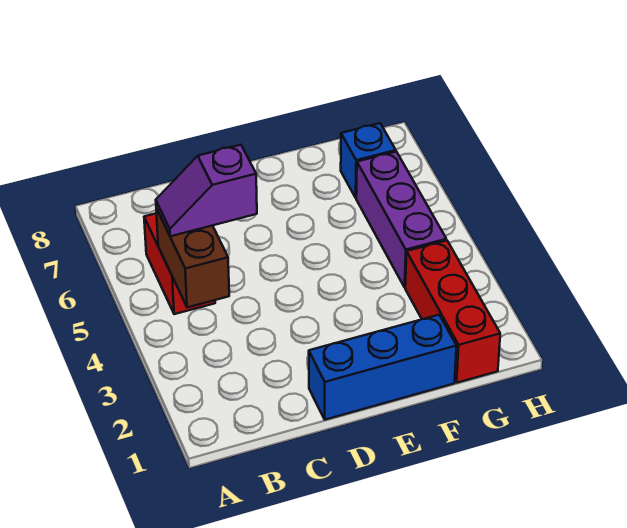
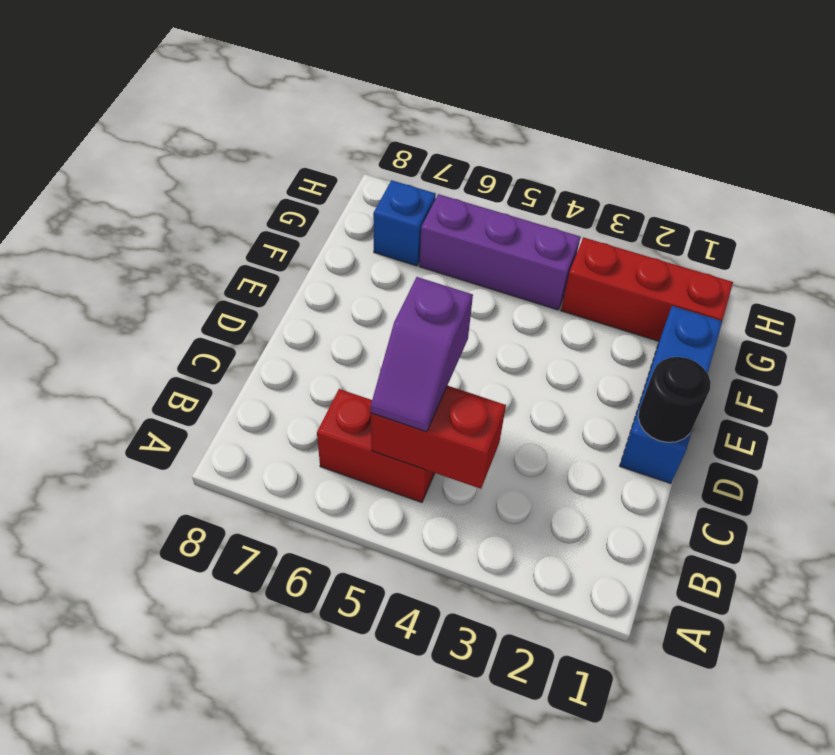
brown 1x2 brick [156,208,229,307] -> red 1x2 brick [371,386,506,489]
none -> black 1x1 round brick [638,357,711,442]

